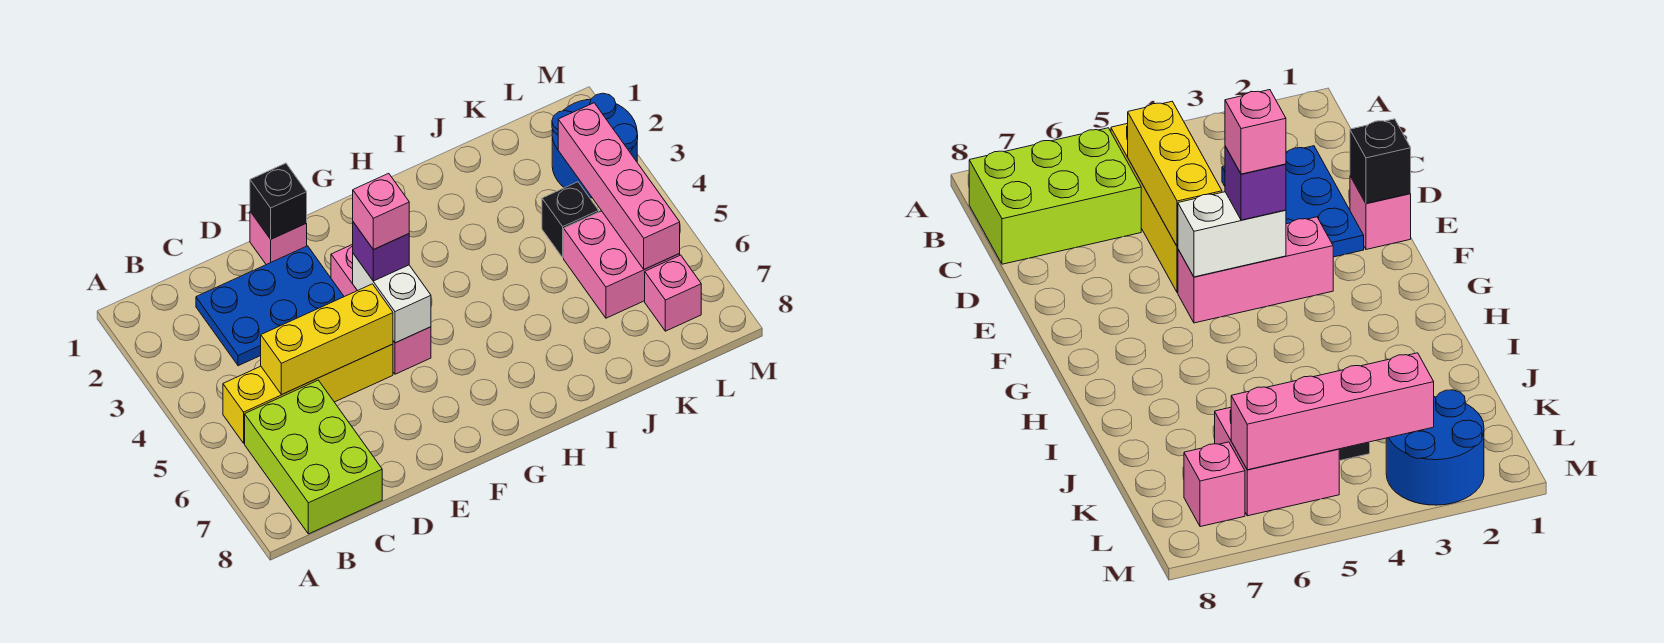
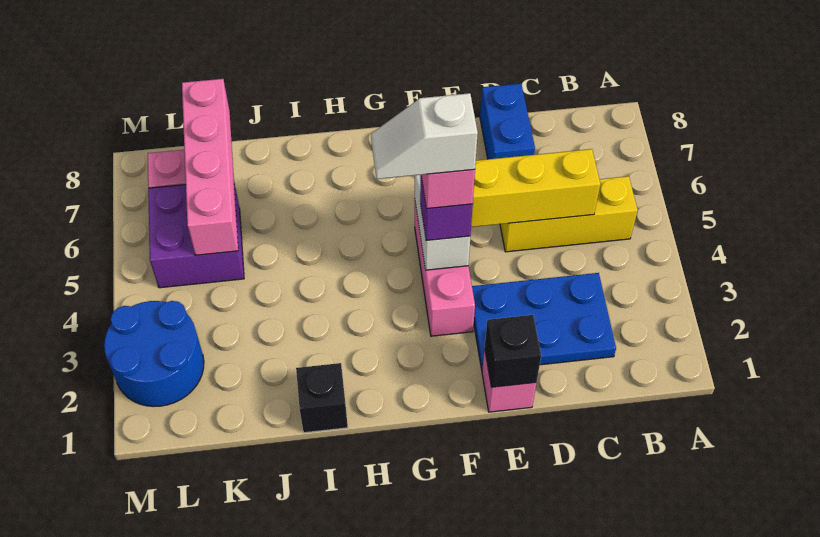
yellow 1x4 brick [223,344,393,443] -> yellow 1x3 brick [500,176,638,252]
lime 2x3 brick [245,380,382,534] -> none
none -> blue 1x2 brick [480,84,535,159]
none -> white 1x2 slope [371,93,478,179]
black 1x1 brick [542,182,599,258] -> black 1x1 brick moved to [296,363,348,433]
pink 2x2 brick [564,211,680,318] -> purple 2x2 brick [148,183,244,288]
pink 1x4 brick [558,103,680,269] -> pink 1x4 brick moved to [182,79,238,255]

